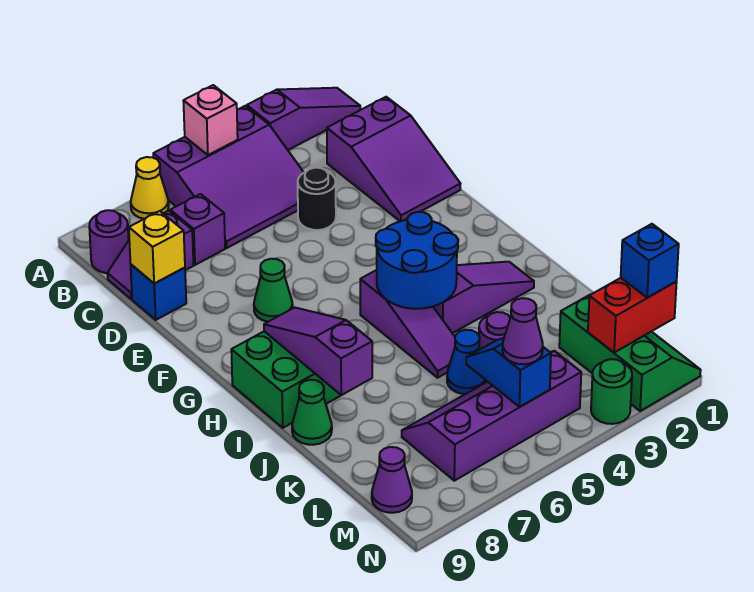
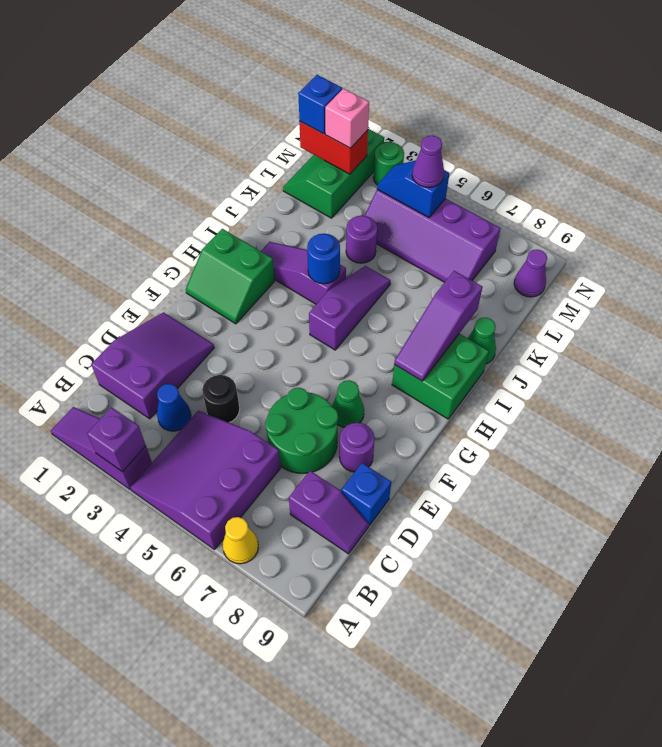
purple 3x3 slope [153,106,304,248] -> purple 3x3 slope turned to [130,411,281,549]
pink 1x1 brick [183,85,238,155] -> pink 1x1 brick moved to [325,88,369,148]
purple 1x1 round brick [89,210,129,273] -> purple 1x1 round brick moved to [339,423,375,472]
purple 1x1 brick [170,194,225,265] -> purple 1x1 brick moved to [87,407,146,472]
none -> green 2x2 round brick [265,388,338,473]
yellow 1x1 brick [129,211,185,283] -> none
none -> green 2x2 slope [186,229,275,324]
blue 2x2 round brick [376,212,458,309] -> blue 1x1 round brick [307,234,340,284]
blue 1x1 cone [447,330,486,394] -> blue 1x1 cone moved to [157,384,191,431]
blue 1x2 slope [466,338,551,407] -> blue 1x2 slope turned to [377,160,449,217]

